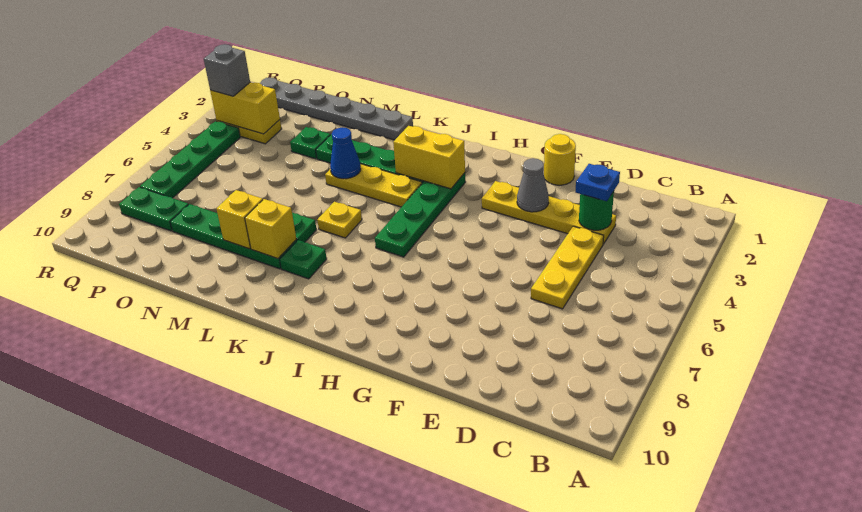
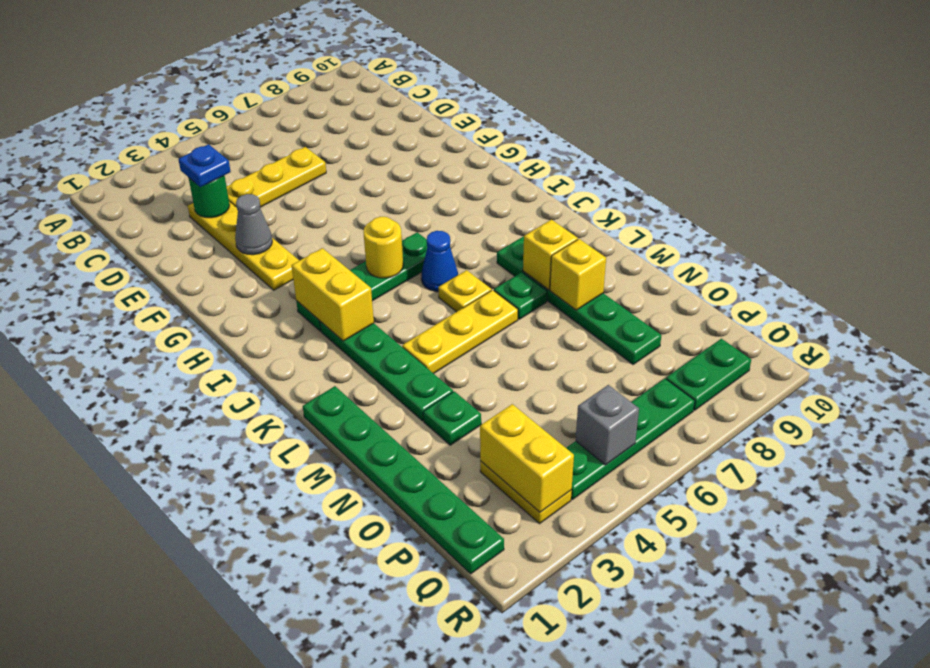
yellow 1x1 round brick [544,134,576,185] -> yellow 1x1 round brick moved to [364,217,403,278]
yellow 1x3 plate [325,164,422,207] -> yellow 1x3 plate turned to [402,290,518,374]
grey 1x6 plate [260,78,413,140] -> green 1x6 plate [303,386,504,574]
blue 1x1 cone [330,128,361,179] -> blue 1x1 cone moved to [421,231,458,292]
green 1x2 plate [119,187,189,231] -> green 1x2 plate turned to [666,339,751,410]
grey 1x1 brick [204,44,250,96] -> grey 1x1 brick moved to [576,385,639,465]

